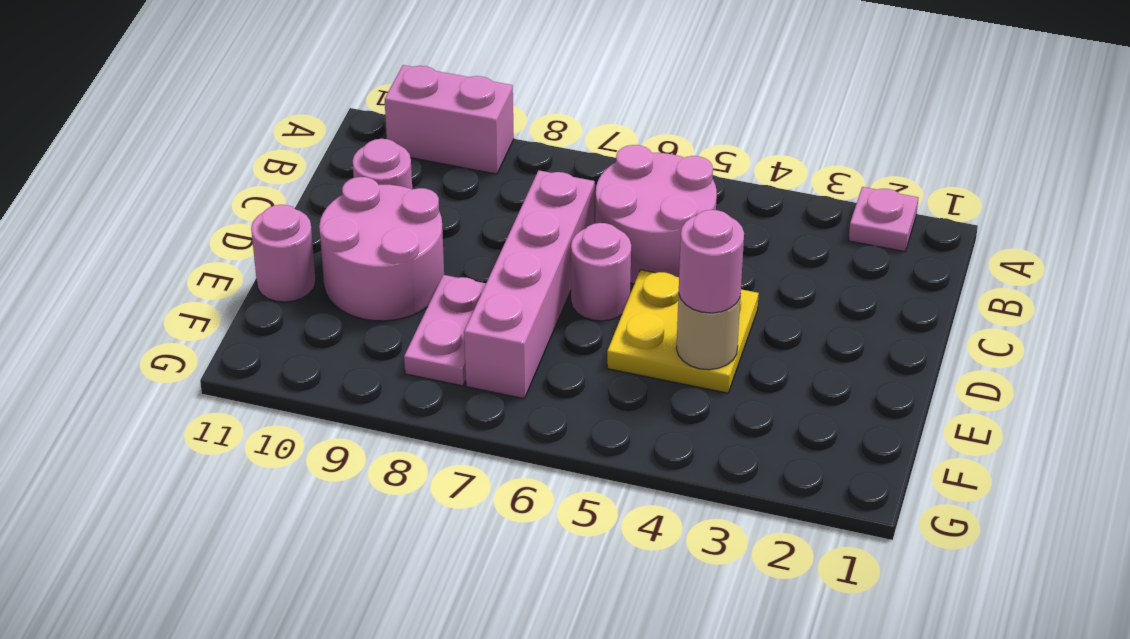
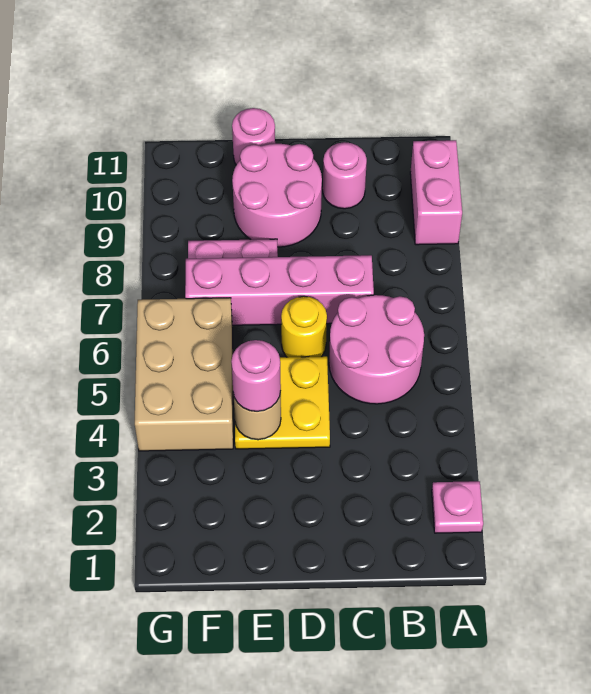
pink 1x1 round brick [571,223,631,321] -> yellow 1x1 round brick [281,296,327,357]
none -> tan 2x3 brick [135,298,233,451]

